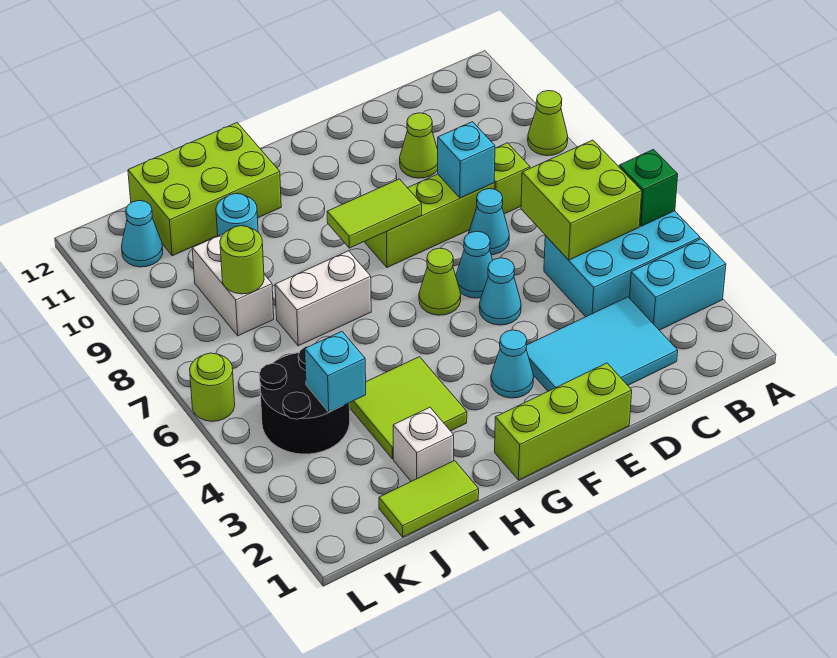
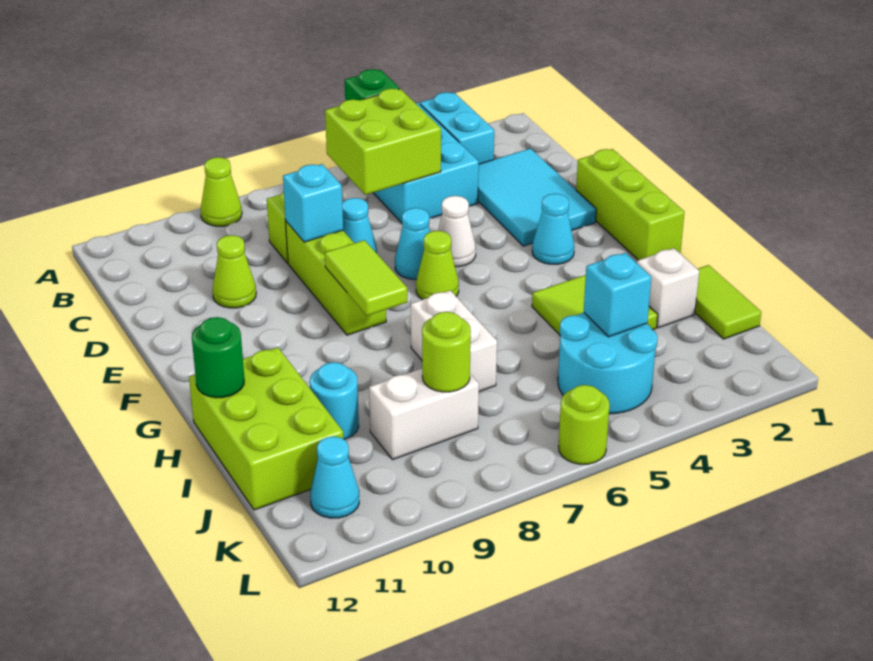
cyan 1x1 cone [479,258,521,325] -> white 1x1 cone [438,196,476,267]
none -> green 1x1 round brick [192,317,244,398]
black 2x2 round brick [259,346,350,454] -> cyan 2x2 round brick [558,313,658,414]

